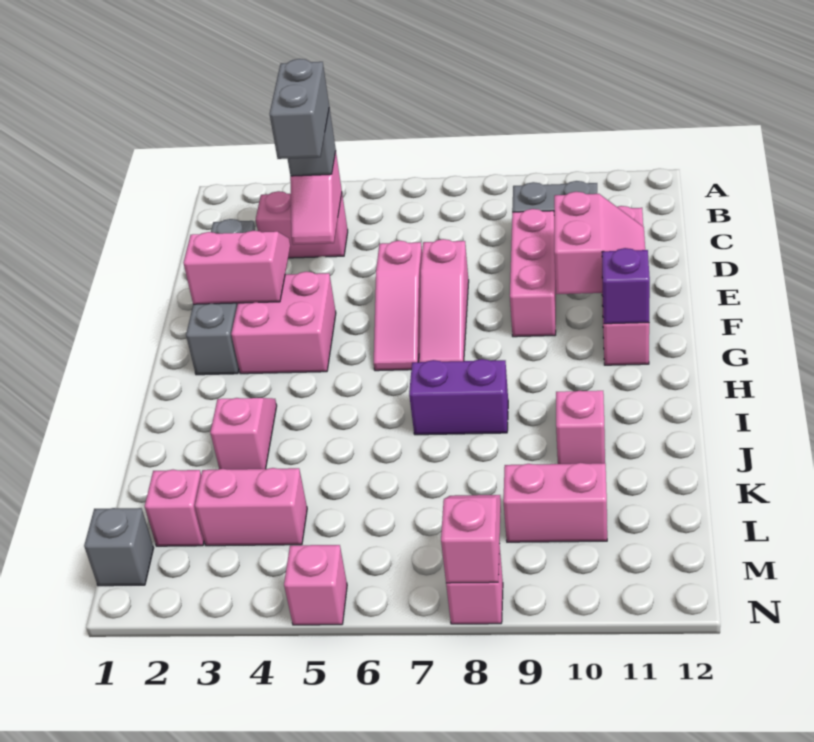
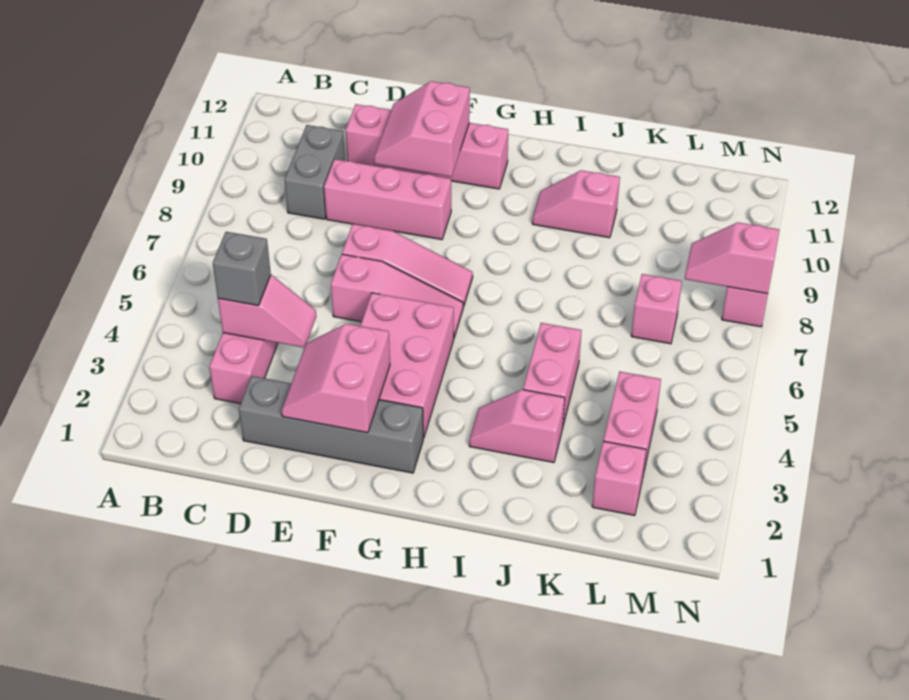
grey 1x2 brick [270,59,329,159] -> none
pink 2x2 slope [554,192,645,294] -> pink 2x2 slope turned to [374,81,470,177]
pink 2x2 brick [231,272,336,374] -> pink 2x3 brick [360,293,454,438]
purple 1x1 brick [602,248,650,324] -> none
purple 1x2 brick [409,359,508,435] -> none
pink 1x2 brick [503,463,607,542] -> pink 1x2 brick moved to [523,323,582,425]
grey 1x1 brick [84,508,154,586] -> none
pink 1x1 brick [284,545,347,625] -> pink 1x1 brick moved to [631,274,682,344]

